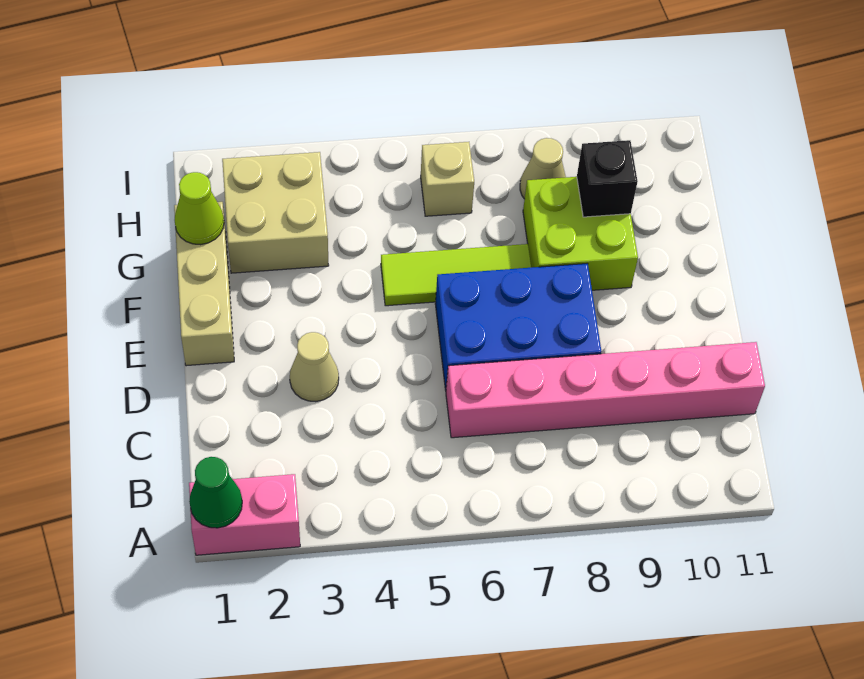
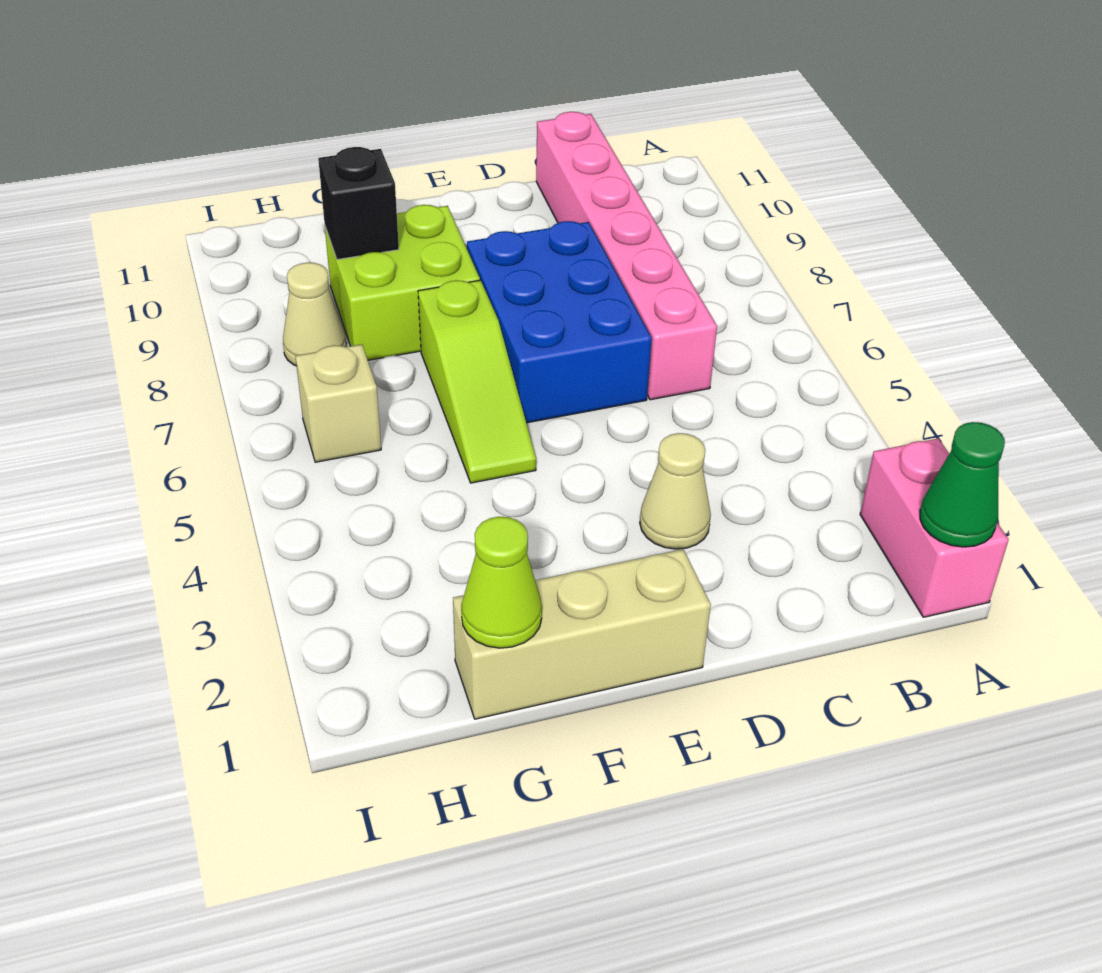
lime 1x3 tile [381,244,531,306] -> lime 1x3 slope [418,280,536,483]
tan 2x2 brick [222,152,329,273] -> none

